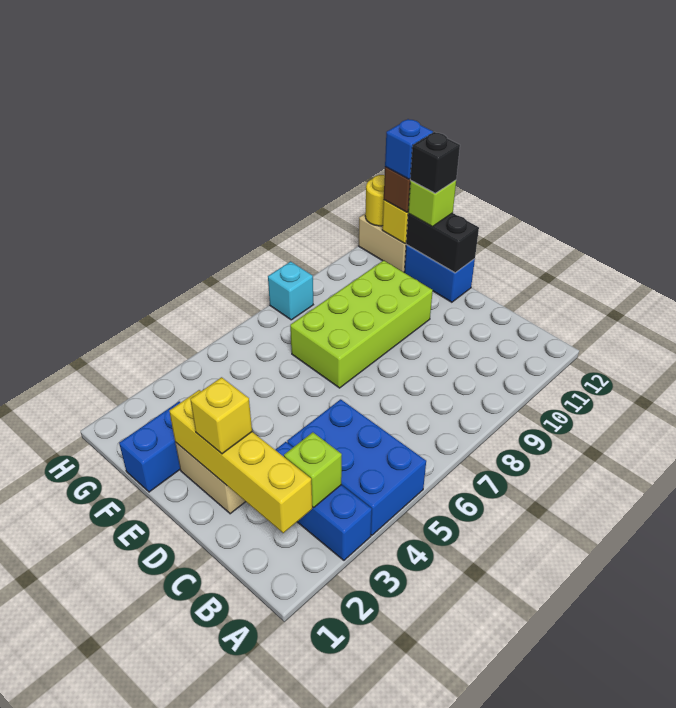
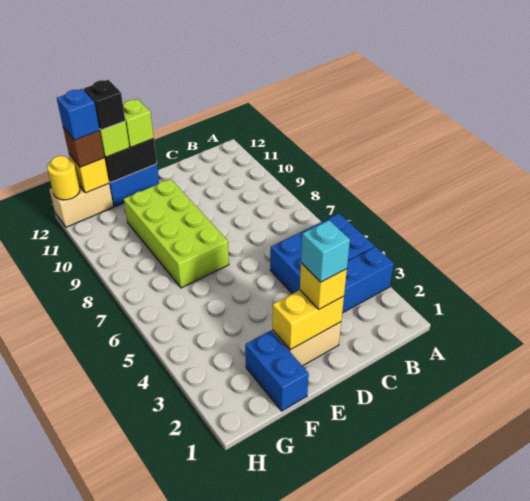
yellow 1x4 brick [169,390,312,533] -> yellow 1x2 brick [272,290,344,350]
lime 1x1 brick [284,432,342,508] -> lime 1x1 brick moved to [123,99,154,147]
cyan 1x1 brick [268,261,313,320] -> cyan 1x1 brick moved to [301,220,350,282]

